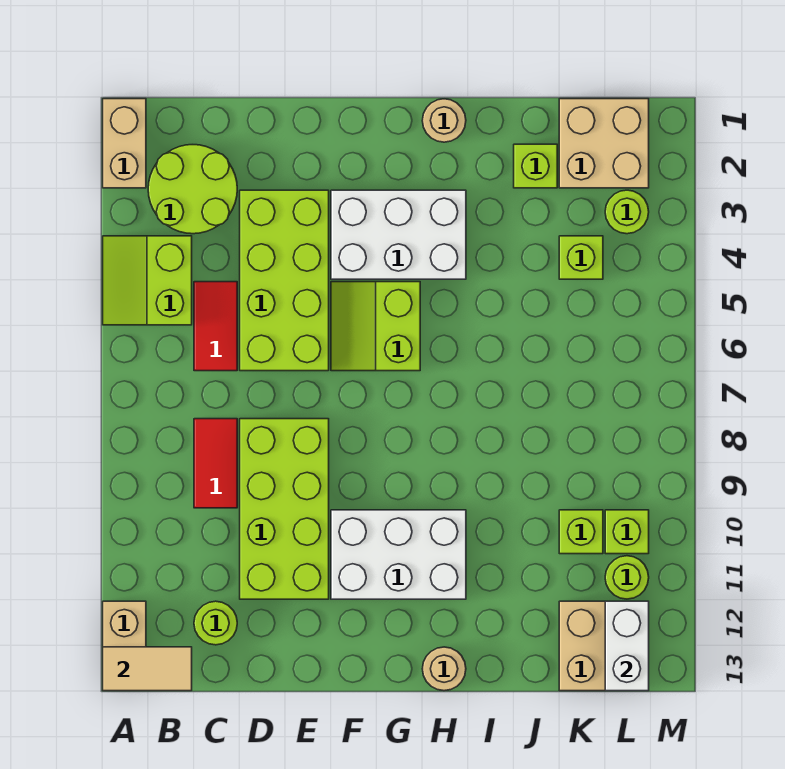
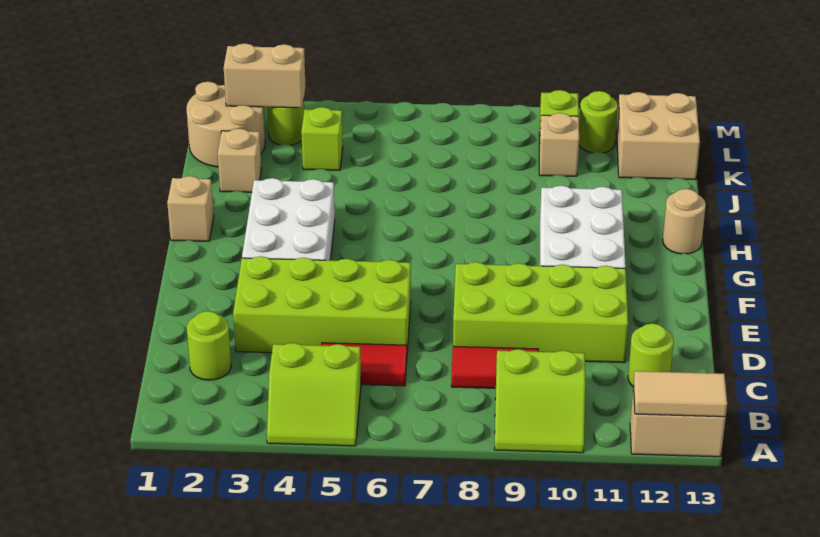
tan 1x2 brick [103,99,146,188] -> tan 1x2 brick moved to [224,44,305,108]
tan 1x2 tile [103,647,192,691] -> tan 1x2 tile turned to [633,371,727,417]
lime 2x2 round brick [148,145,237,234] -> lime 1x1 round brick [187,311,231,380]
lime 2x2 slope [331,282,420,371] -> lime 2x2 slope moved to [494,349,585,453]
tan 1x1 round brick [422,99,466,142] -> tan 1x1 brick [167,176,214,241]
lime 1x1 brick [514,144,557,188] -> tan 1x1 brick [218,129,261,192]
tan 2x2 brick [559,99,649,188] -> tan 2x2 round brick [187,82,265,167]
lime 1x1 brick [559,510,603,554] -> tan 1x1 brick [539,113,579,176]
white 1x2 brick [605,601,649,691] -> none

